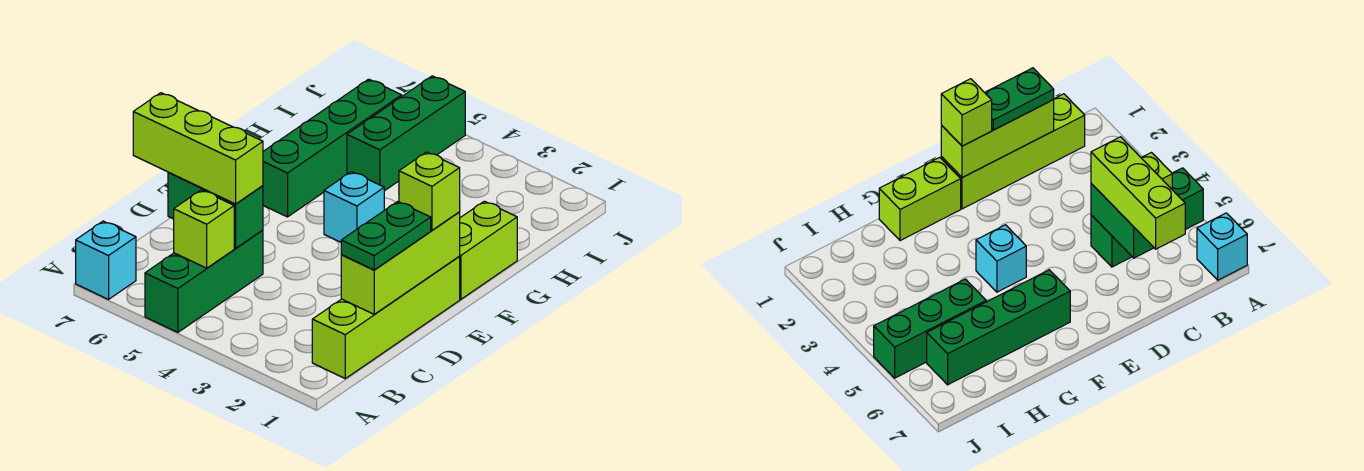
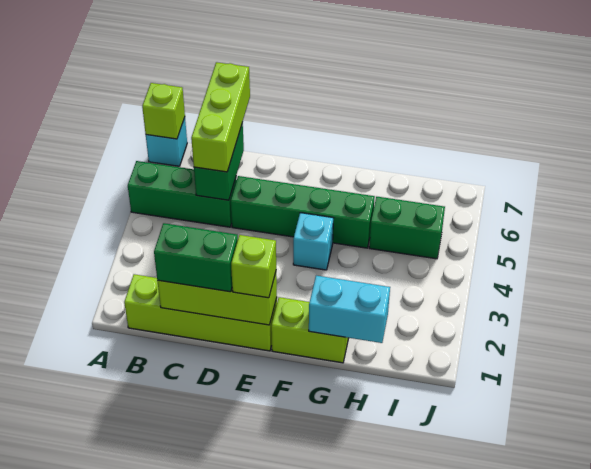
lime 1x1 brick [174,190,234,268] -> lime 1x1 brick moved to [142,83,185,139]
green 1x2 plate [341,201,431,270] -> green 1x2 brick [154,223,238,292]
green 1x4 brick [263,79,402,217] -> green 1x4 brick moved to [231,176,375,248]
none -> cyan 1x2 brick [309,275,390,343]
green 1x3 brick [347,76,465,191] -> green 1x2 brick [369,197,445,259]

